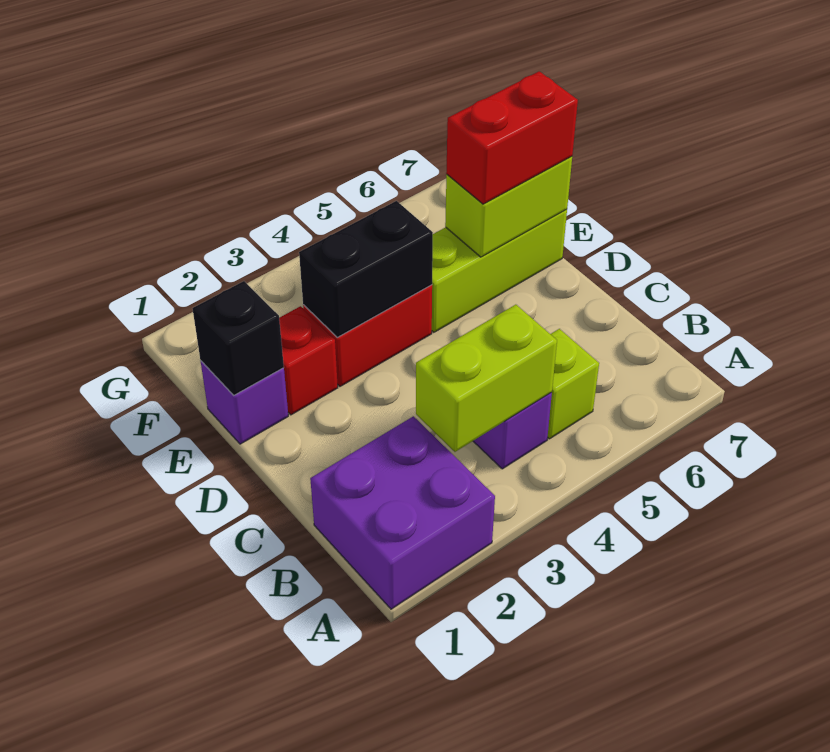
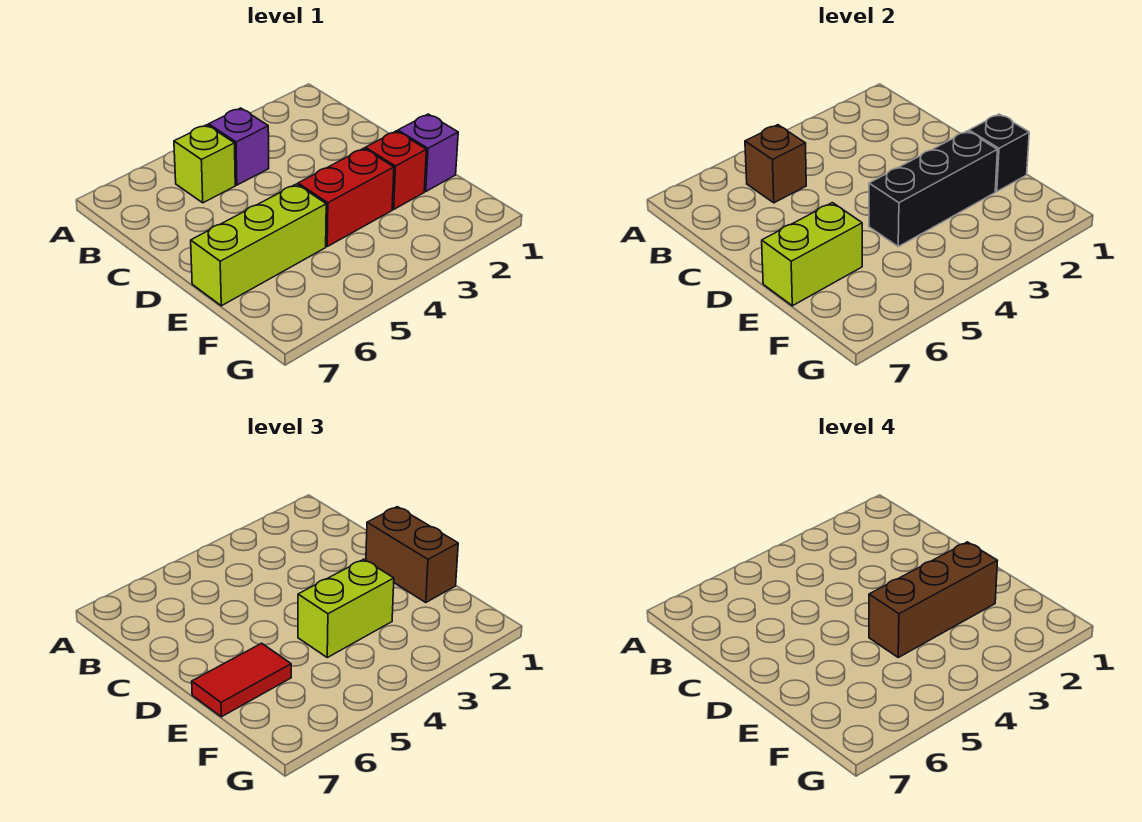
purple 2x2 brick [310,416,495,609] -> none
lime 1x2 brick [416,305,557,452] -> lime 1x2 brick moved to [298,559,394,657]
none -> brown 1x1 brick [745,125,806,203]
none -> brown 1x2 brick [366,507,458,603]
none -> brown 1x3 brick [869,542,997,657]
black 1x2 brick [299,201,433,337] -> black 1x3 brick [869,131,997,246]
red 1x2 brick [446,71,578,204] -> red 1x2 tile [192,643,291,717]

